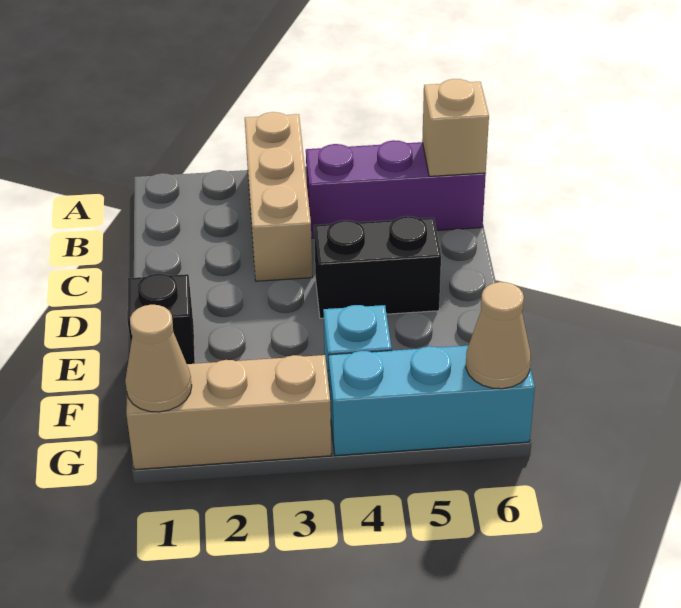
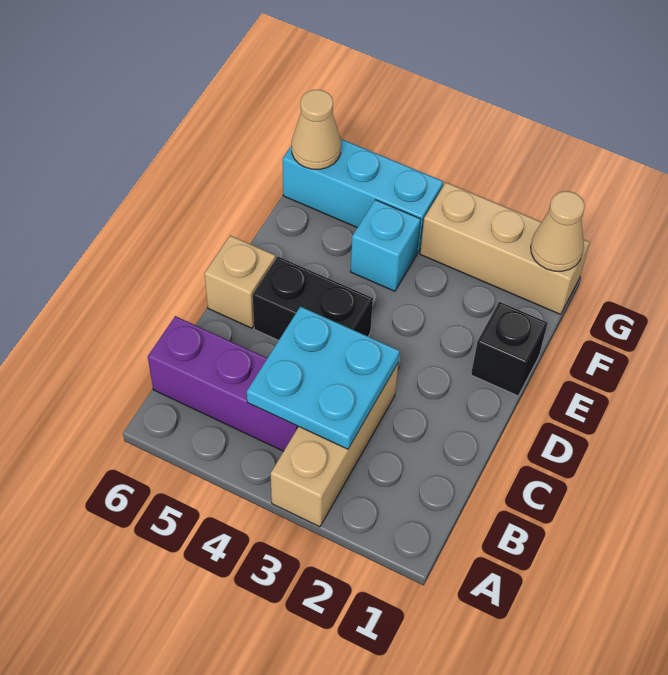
none -> cyan 2x2 plate [247,307,400,449]
tan 1x1 brick [422,79,489,176] -> tan 1x1 brick moved to [204,236,276,328]

